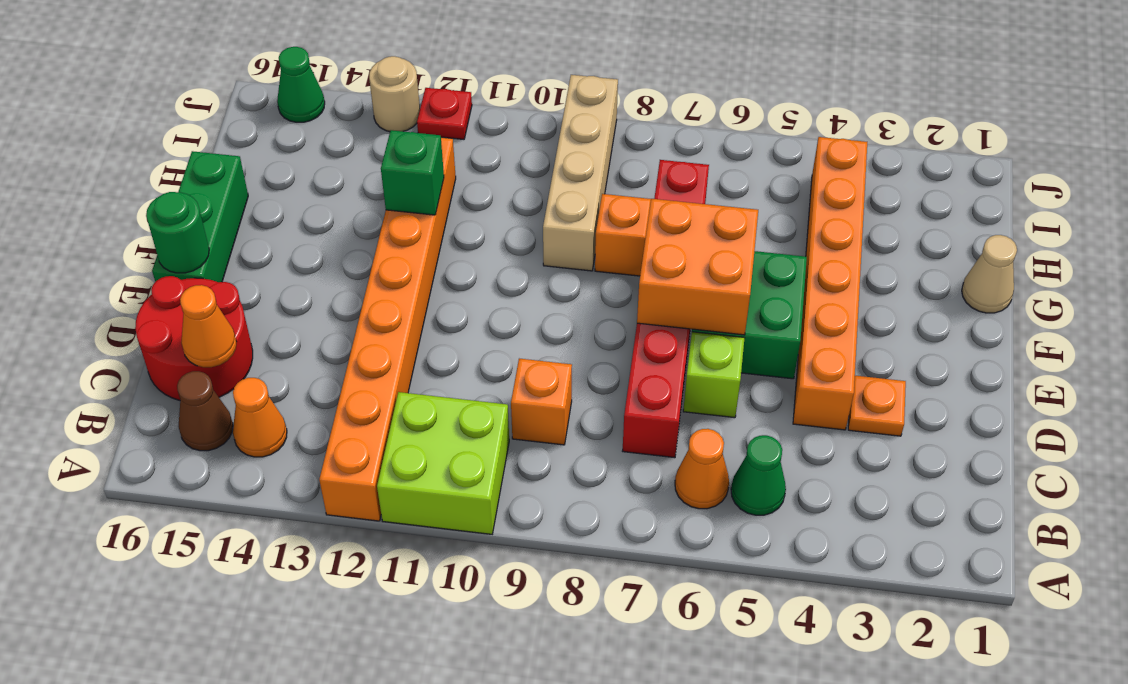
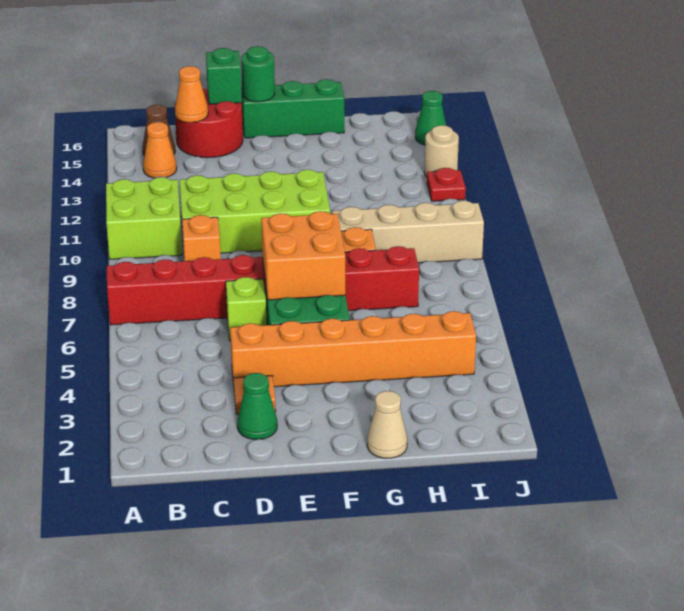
orange 1x8 brick [319,137,456,521] -> none
green 1x1 cone [731,435,786,515] -> green 1x1 cone moved to [237,373,277,440]
orange 1x1 cone [675,429,729,509] -> none
red 1x6 brick [623,160,709,458] -> red 1x8 brick [107,246,419,325]
none -> lime 2x4 brick [179,170,330,253]
green 1x1 brick [381,130,444,215] -> green 1x1 brick moved to [206,48,242,104]

